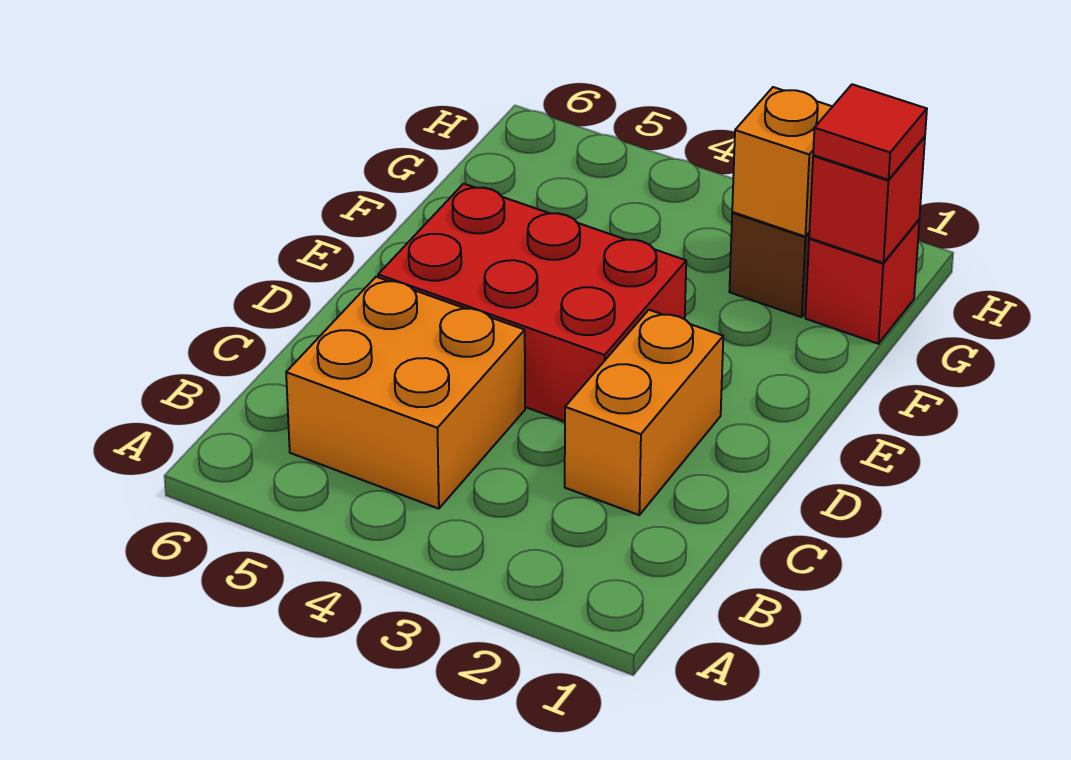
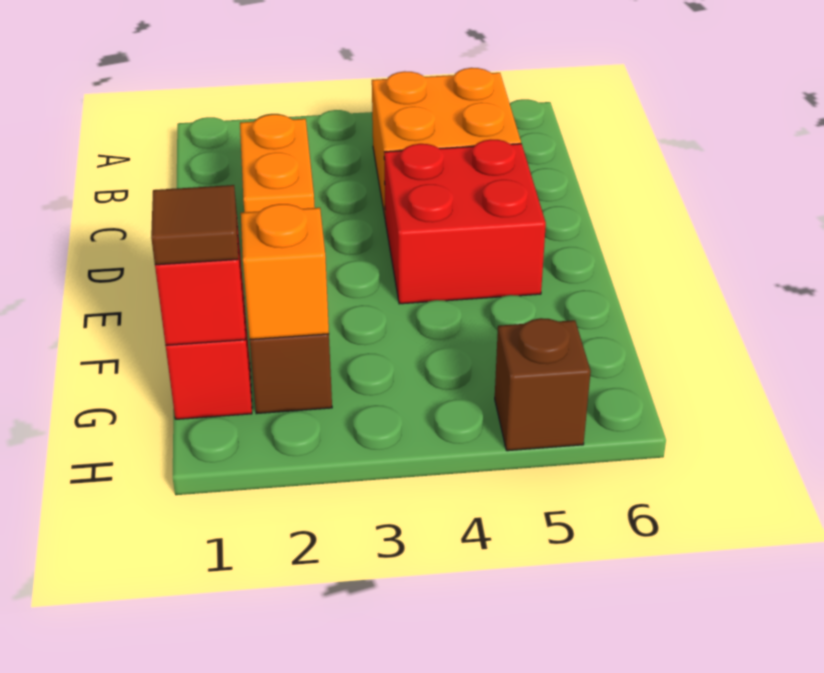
red 2x3 brick [378,184,686,421] -> red 2x2 brick [384,140,546,304]
red 1x1 tile [813,84,927,180] -> brown 1x1 tile [151,185,238,265]
none -> brown 1x1 brick [495,318,591,451]

